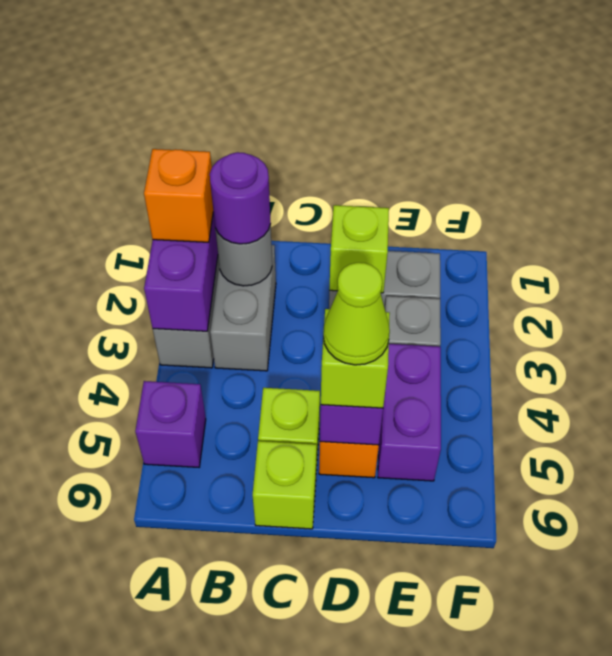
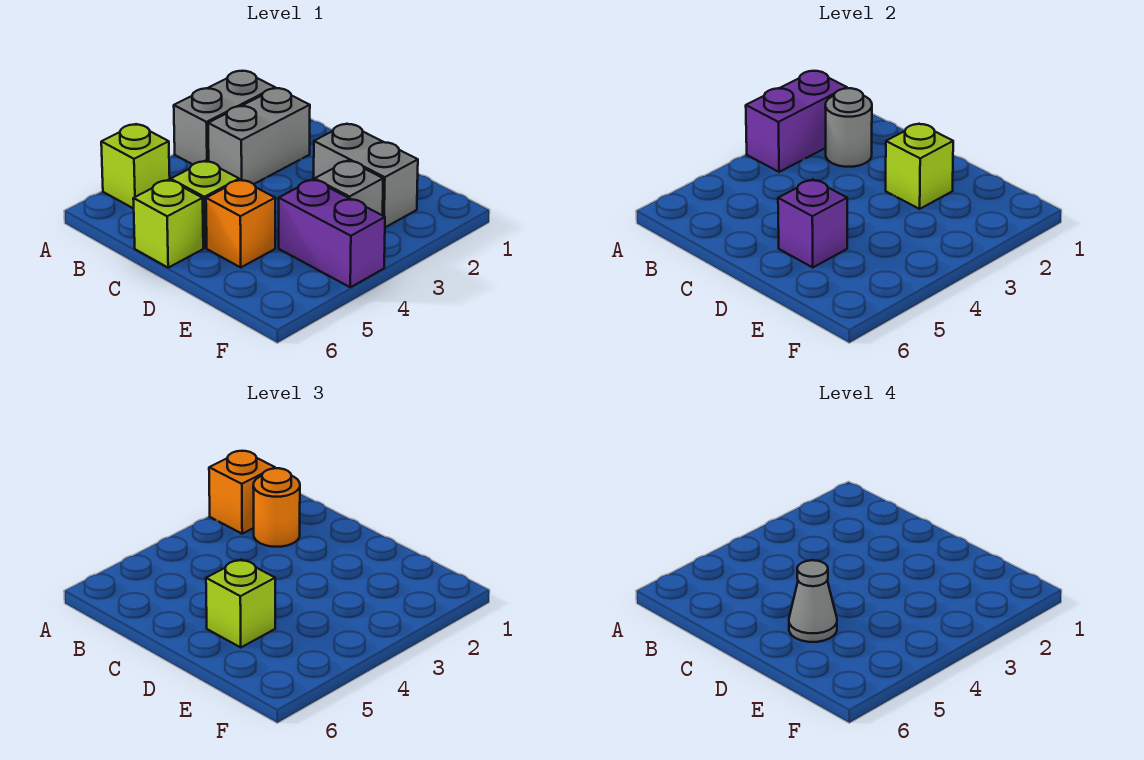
purple 1x1 brick [135,381,206,467] -> lime 1x1 brick [101,124,170,209]
purple 1x1 round brick [210,152,271,244] -> orange 1x1 round brick [253,468,300,547]
lime 1x1 cone [323,263,390,365] -> grey 1x1 cone [789,560,837,642]
purple 1x2 brick [378,344,441,481] -> purple 1x2 brick turned to [279,179,385,287]

